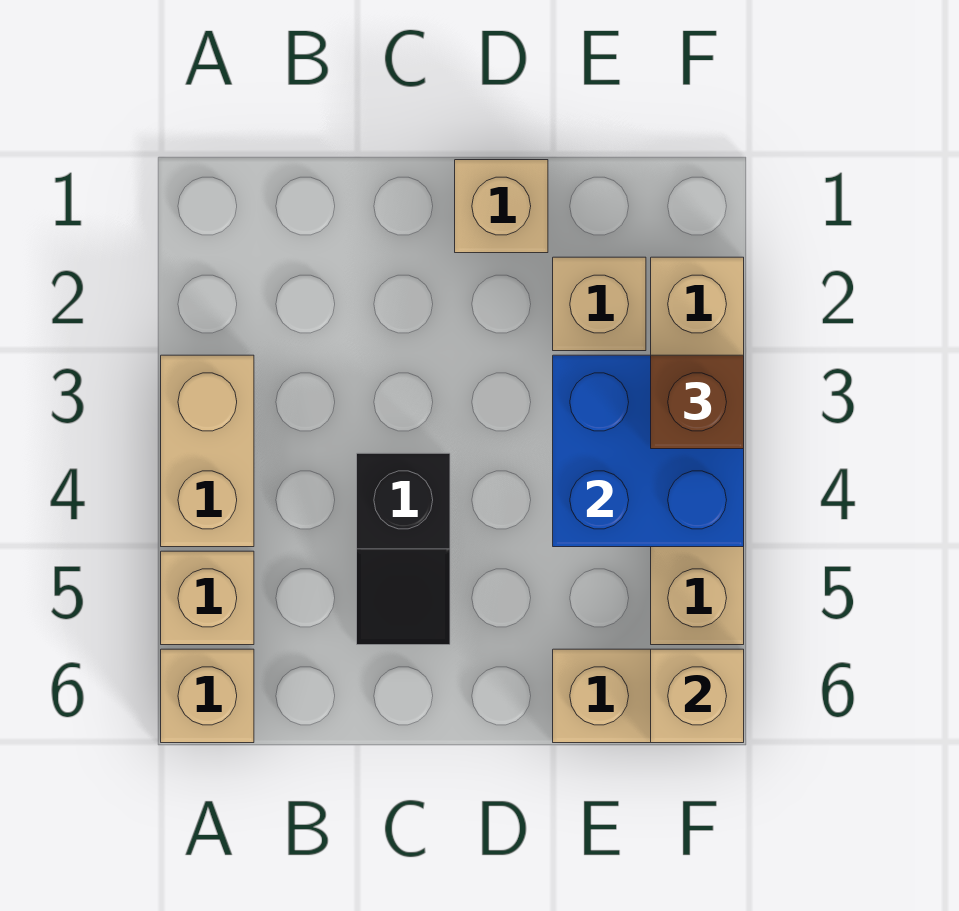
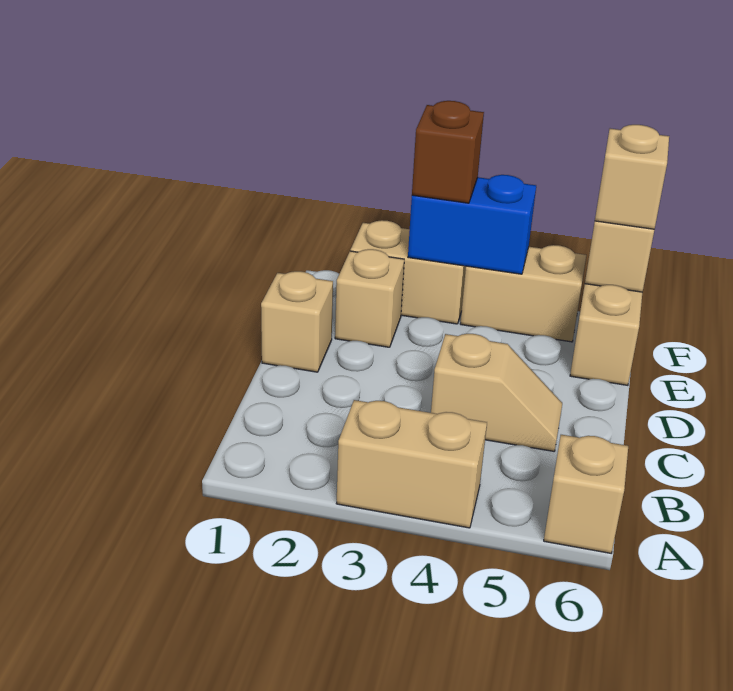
tan 1x1 brick [161,551,254,645] -> tan 1x1 brick moved to [595,125,669,229]
black 1x2 slope [357,453,450,645] -> tan 1x2 slope [431,334,562,451]
blue 2x2 brick [553,355,744,547] -> blue 1x2 brick [408,175,536,274]

